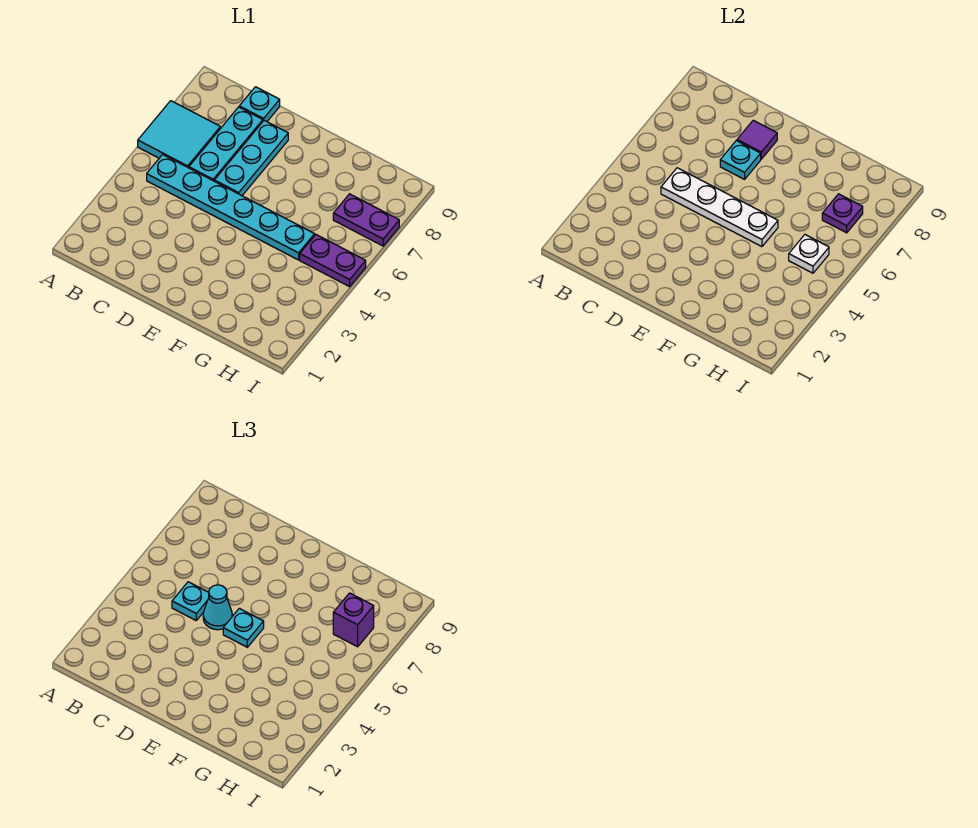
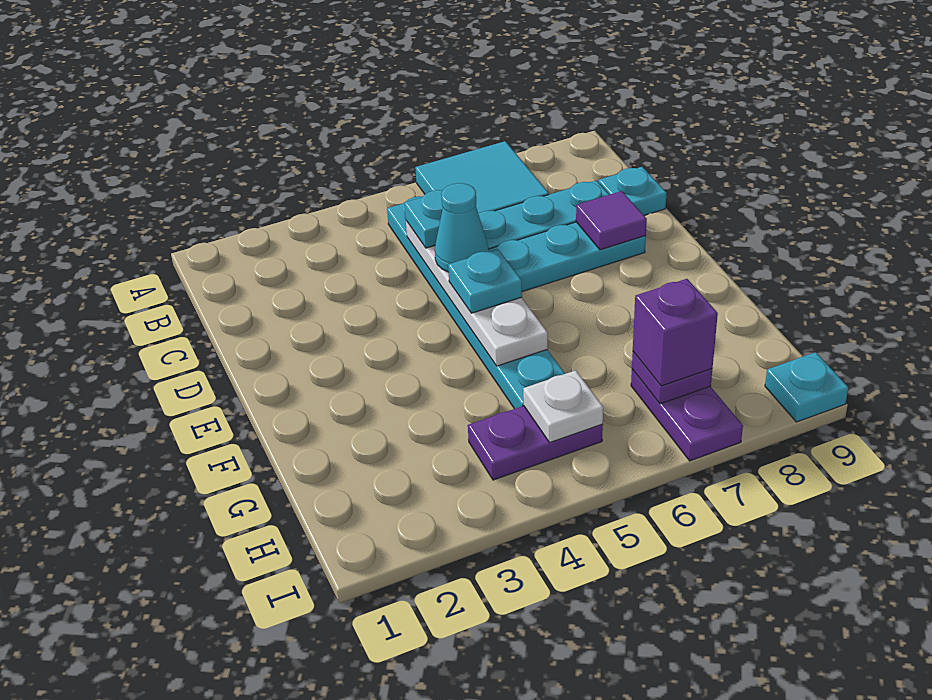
cyan 1x1 plate [720,141,761,179] -> cyan 1x1 plate moved to [765,352,848,422]
purple 1x2 plate [300,235,366,287] -> purple 1x2 plate turned to [468,406,603,480]

